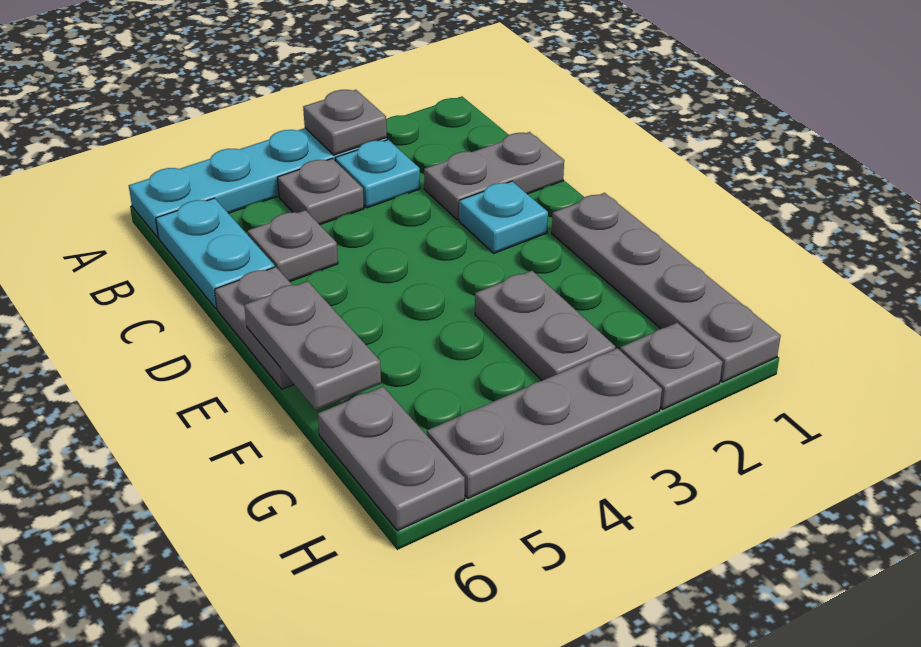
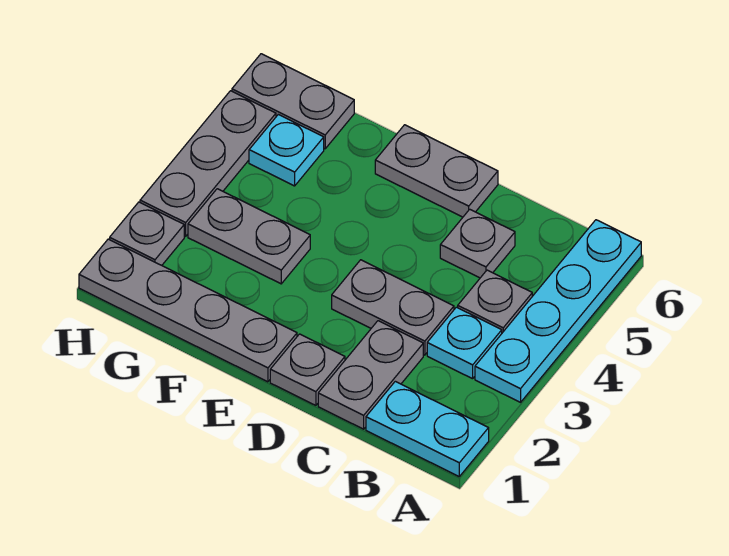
grey 1x1 plate [303,90,387,155] -> grey 1x1 plate moved to [270,334,345,405]
cyan 1x2 plate [156,198,275,309] -> cyan 1x2 plate moved to [366,381,489,476]
cyan 1x1 plate [459,181,548,253] -> cyan 1x1 plate moved to [249,114,324,186]
grey 1x2 plate [244,281,381,410] -> grey 1x2 plate moved to [332,260,454,355]

